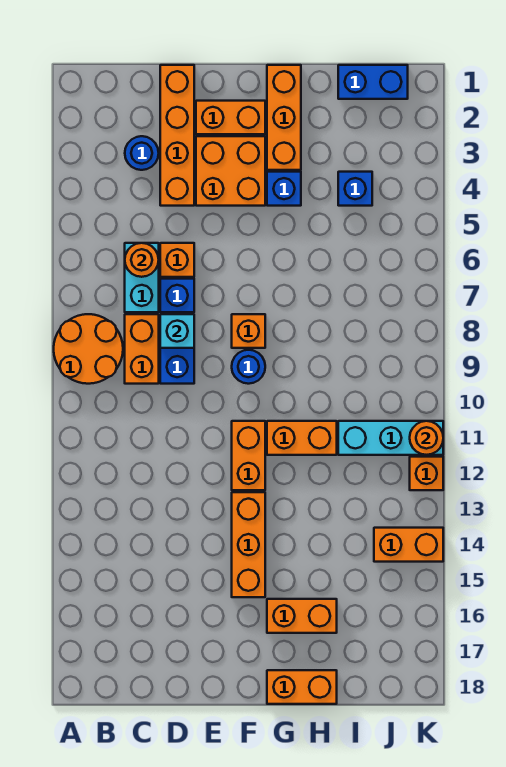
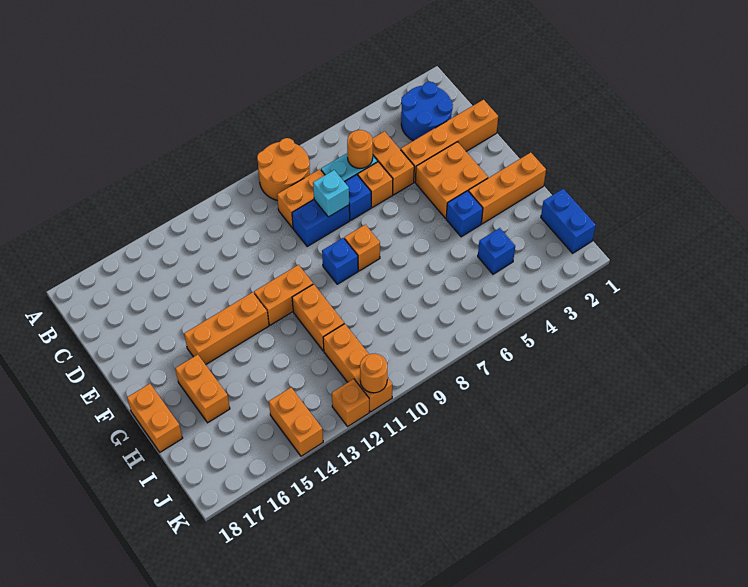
blue 1x1 round brick [125,136,159,170] -> blue 2x2 round brick [401,82,453,141]
orange 1x2 brick [196,101,265,134] -> orange 1x2 brick moved to [372,131,414,195]
blue 1x1 round brick [232,350,265,384] -> blue 1x1 brick [322,238,358,284]
cyan 1x3 brick [338,421,443,455] -> orange 1x3 brick [323,324,392,412]

